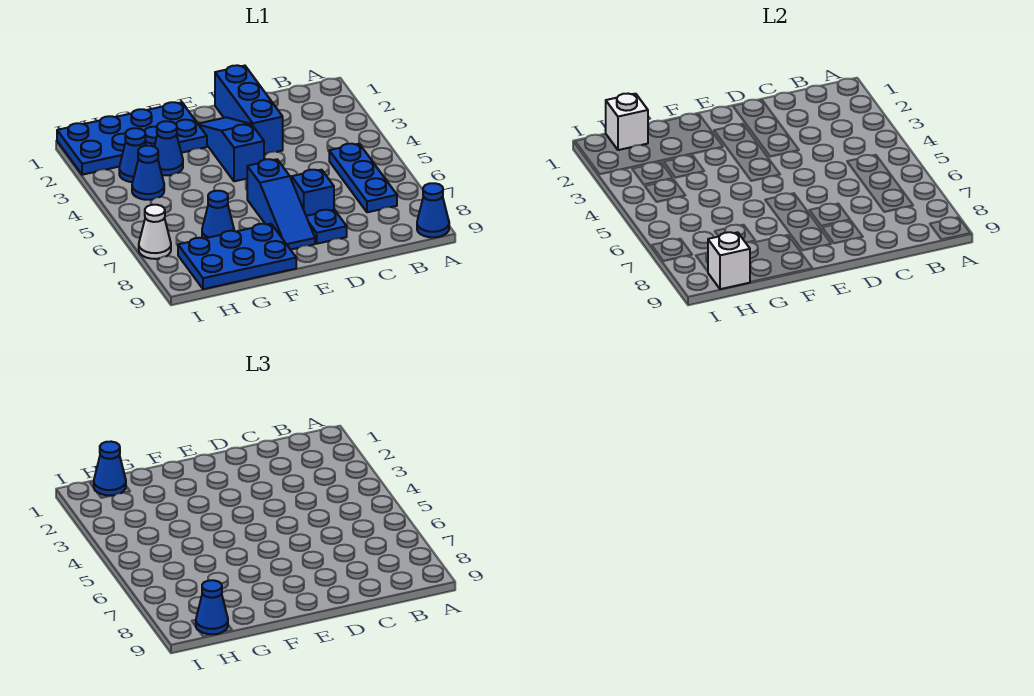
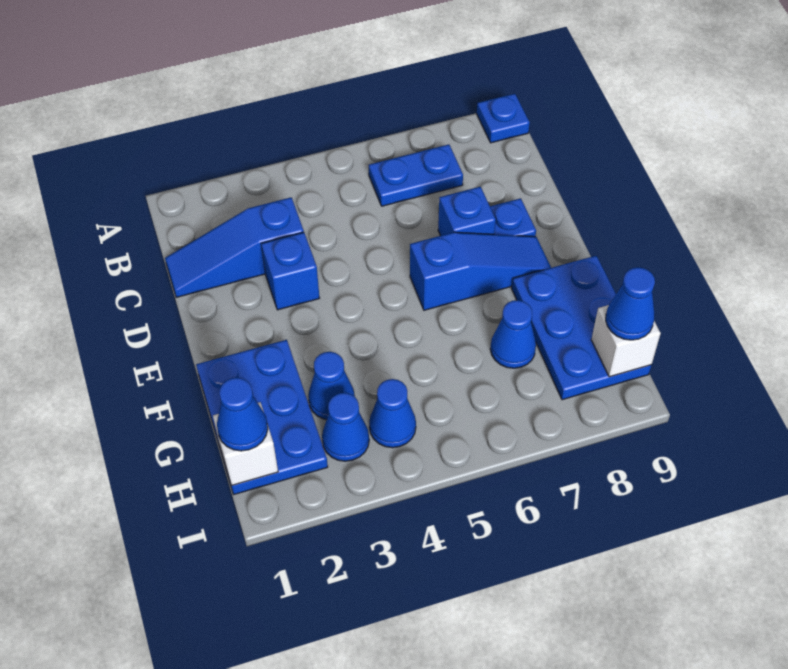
blue 1x1 cone [417,183,449,237] -> blue 1x1 plate [477,94,530,143]
blue 1x3 plate [329,144,397,212] -> blue 1x2 plate [369,144,463,206]
blue 1x3 brick [215,65,283,155] -> blue 1x1 brick [261,232,319,310]
blue 1x3 slope [198,117,264,181] -> blue 1x3 slope moved to [165,198,304,297]
blue 2x4 plate [57,102,207,175] -> blue 2x3 plate [196,340,328,494]
white 1x1 cone [139,205,171,259] -> none

